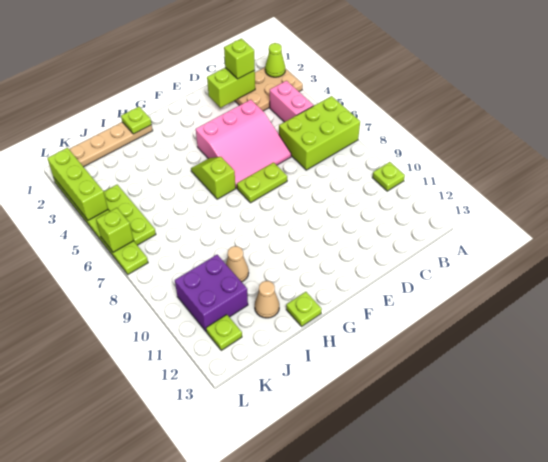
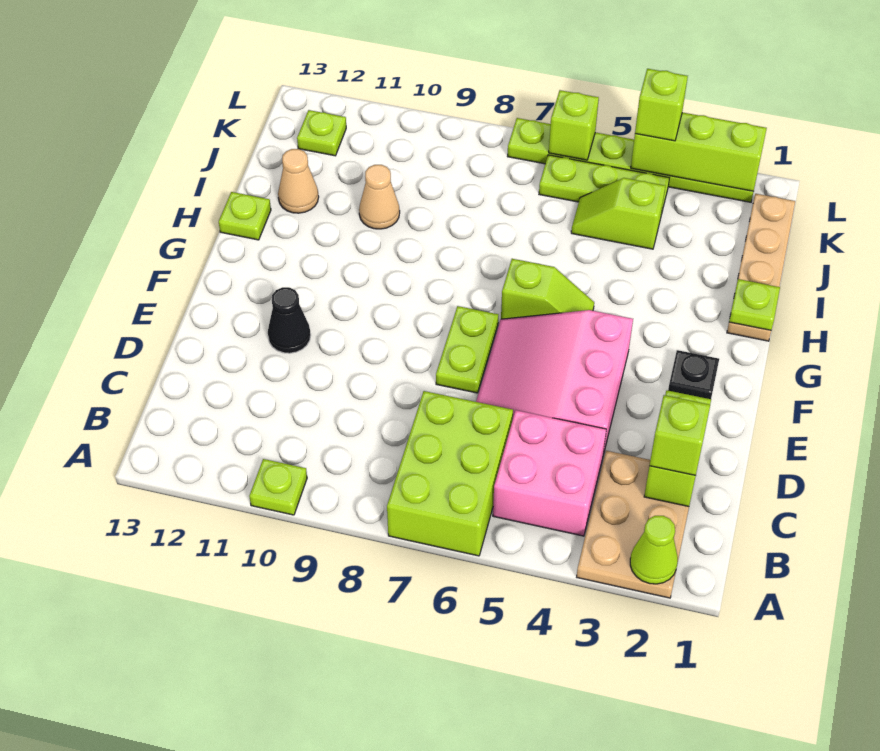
pink 1x2 brick [270,81,314,122] -> pink 2x2 brick [493,410,606,536]
none -> black 1x1 cone [268,287,311,353]
none -> black 1x1 plate [668,350,719,399]
none -> lime 1x2 slope [571,178,665,249]
purple 2x2 brick [175,255,248,332] -> none
none -> lime 1x1 brick [635,69,688,141]

